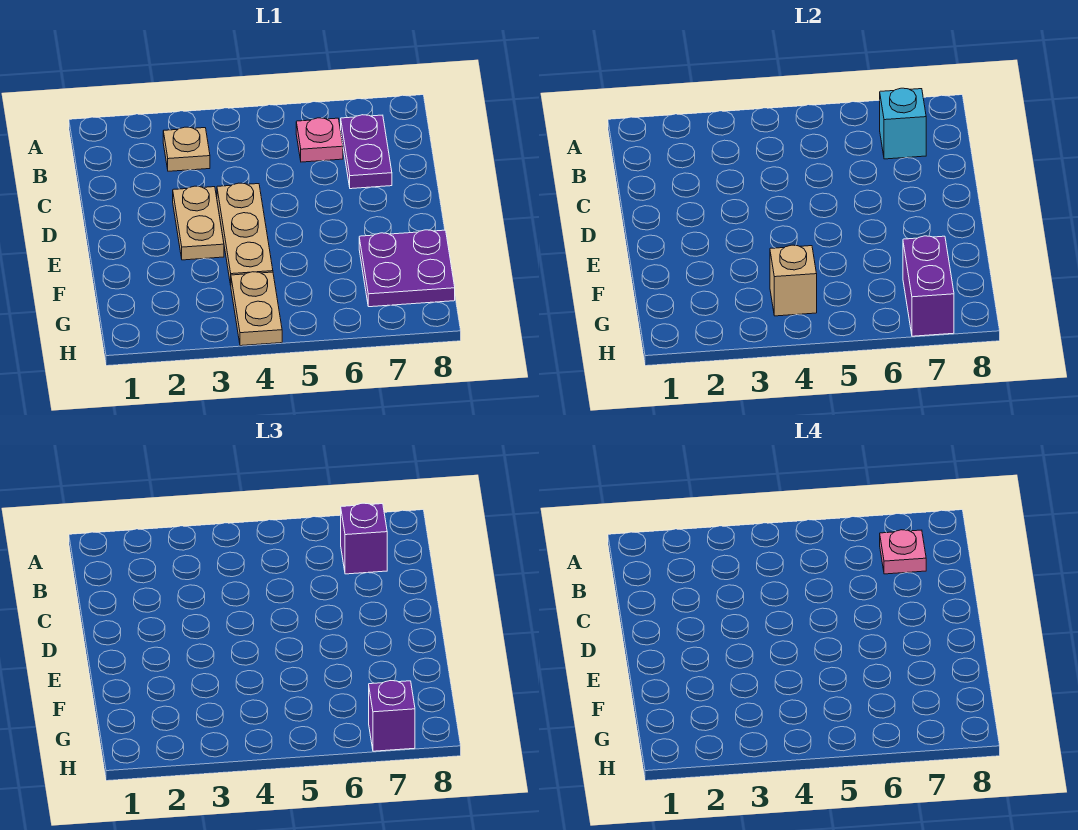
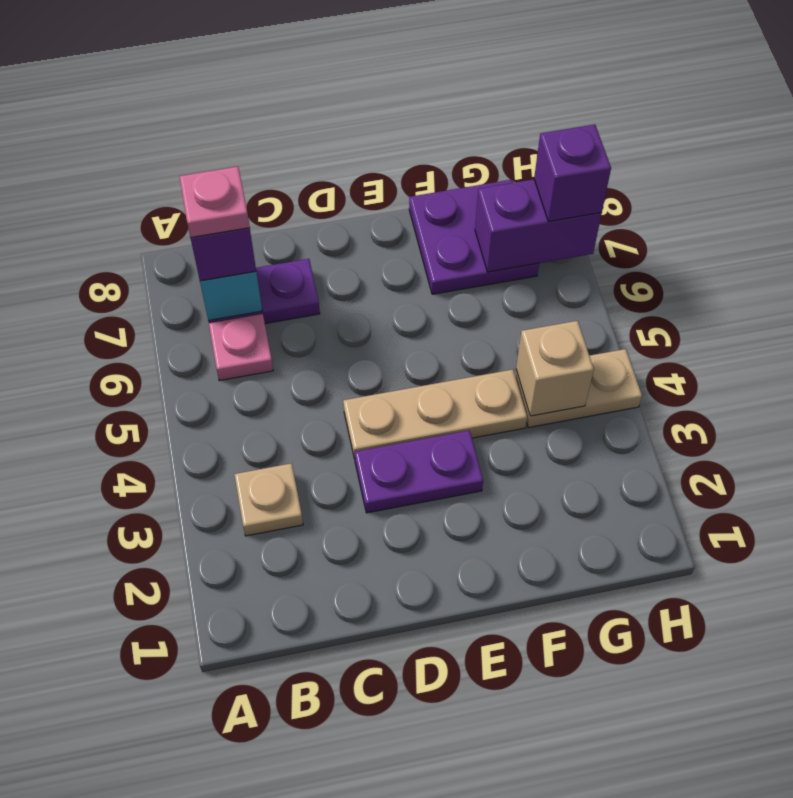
tan 1x2 plate [173,186,224,260] -> purple 1x2 plate [355,430,483,513]

